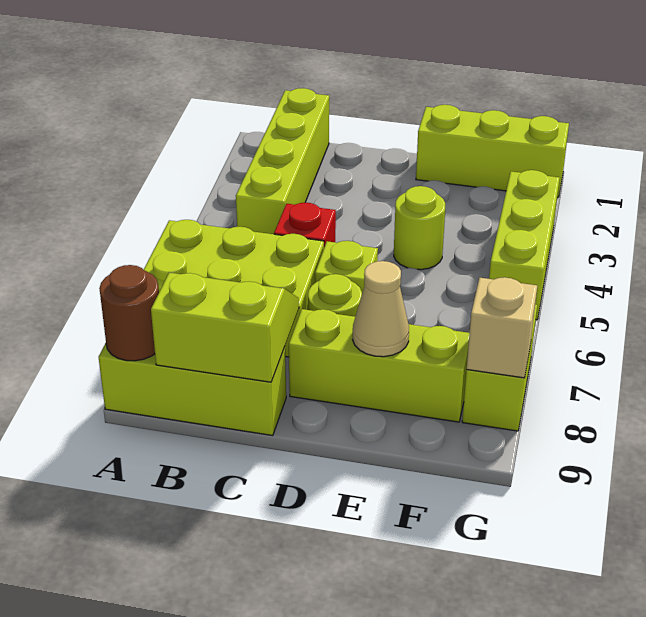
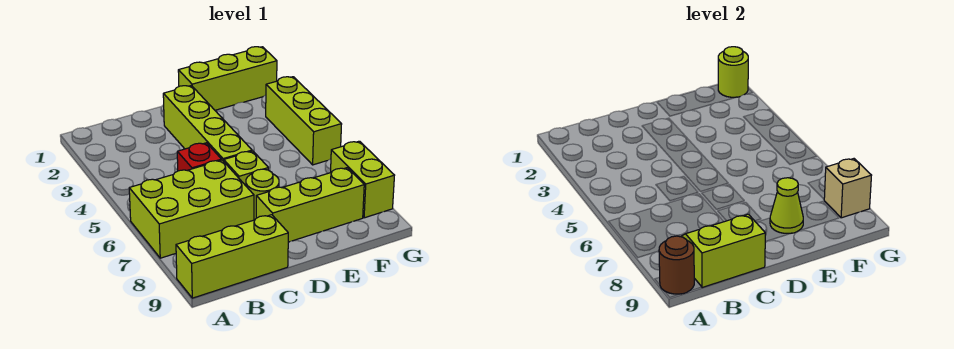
lime 1x4 brick [236,88,329,234] -> lime 1x4 brick moved to [163,85,252,161]
lime 1x1 round brick [394,186,445,270] -> lime 1x1 round brick moved to [718,47,748,97]
tan 1x1 cone [353,261,409,357] -> lime 1x1 cone [770,178,803,233]

